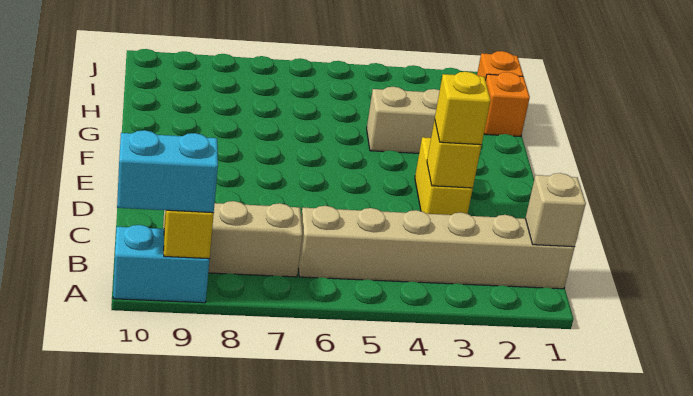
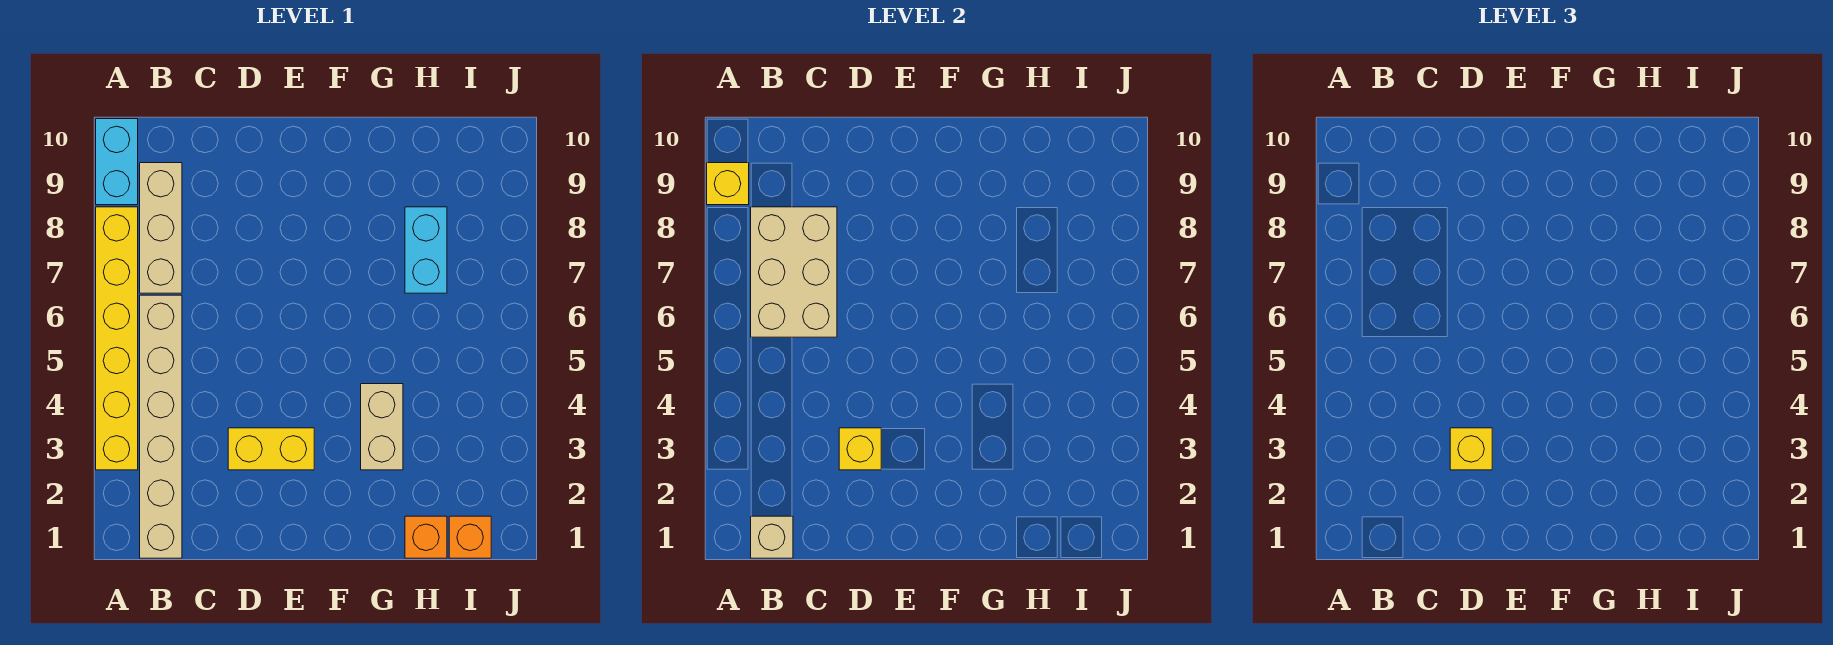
none -> yellow 1x6 brick [96,207,138,470]
cyan 1x2 brick [117,130,218,213] -> cyan 1x2 brick moved to [405,207,447,293]
none -> tan 2x3 brick [751,207,837,337]

